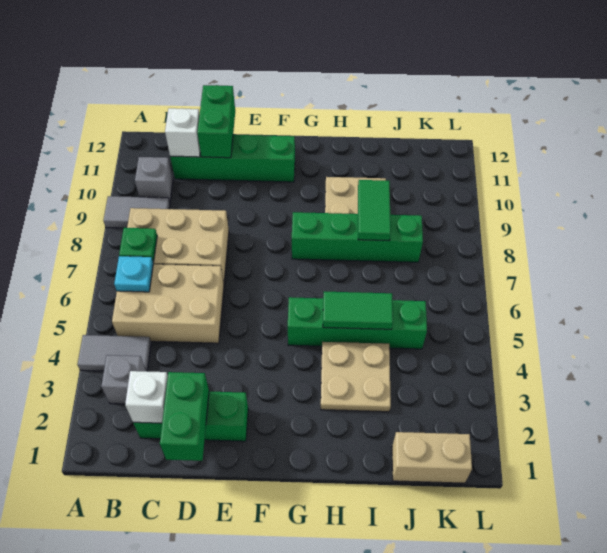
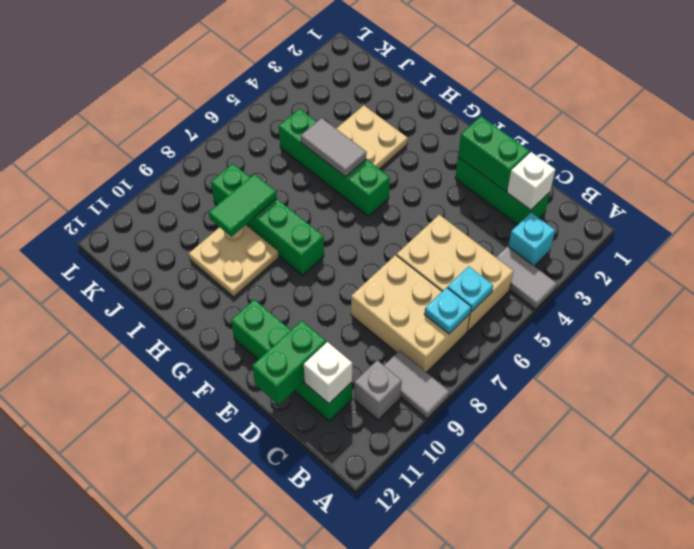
grey 1x1 brick [101,355,146,404] -> cyan 1x1 brick [508,213,555,266]
green 1x1 plate [119,228,157,262] -> cyan 1x1 plate [424,288,471,334]
green 1x2 brick [160,372,209,461] -> green 1x2 brick turned to [458,116,530,192]
green 1x2 tile [323,292,393,329] -> grey 1x2 tile [301,118,367,177]
tan 1x2 brick [392,432,472,483] -> none

